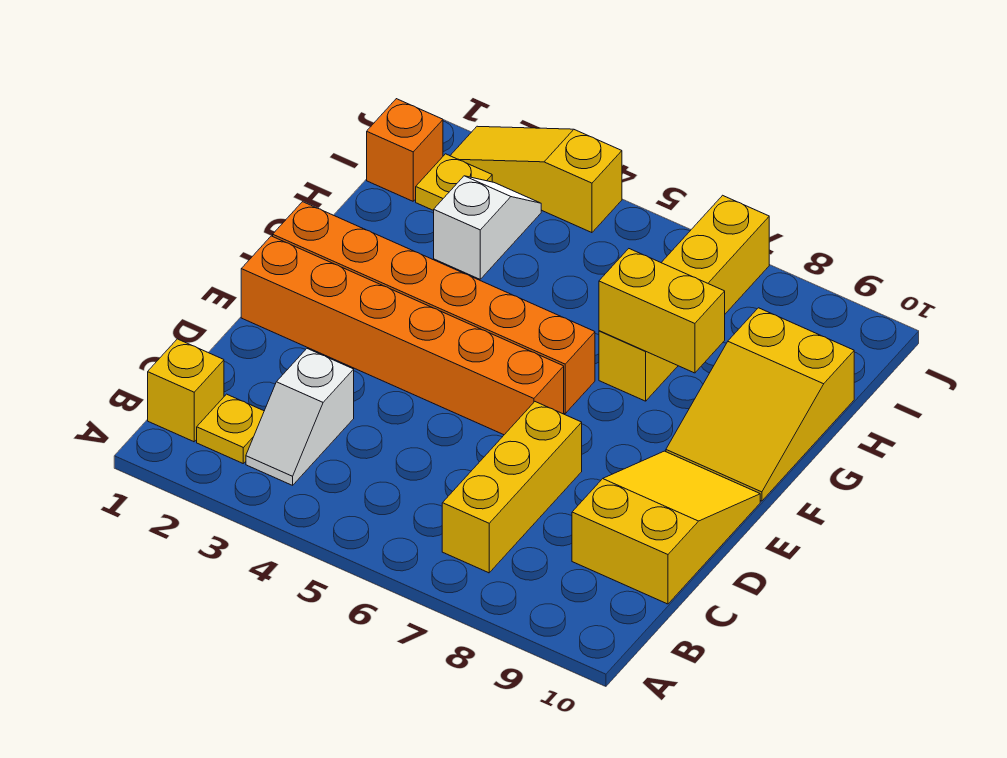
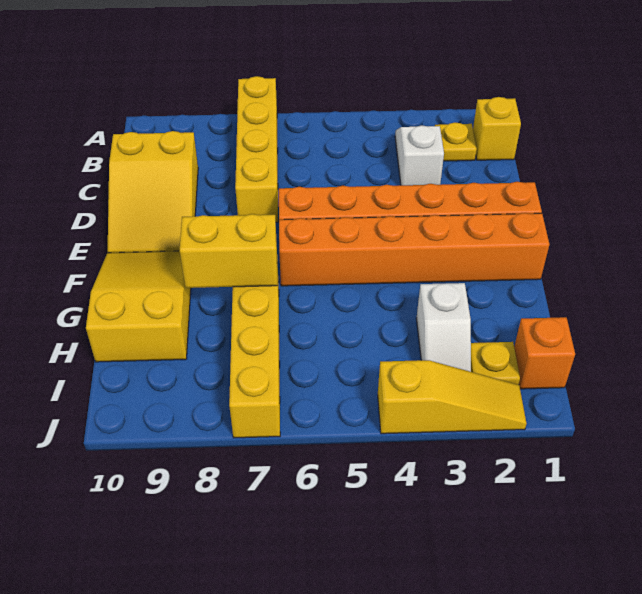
yellow 1x3 brick [442,402,582,573] -> yellow 1x4 brick [235,76,278,222]

